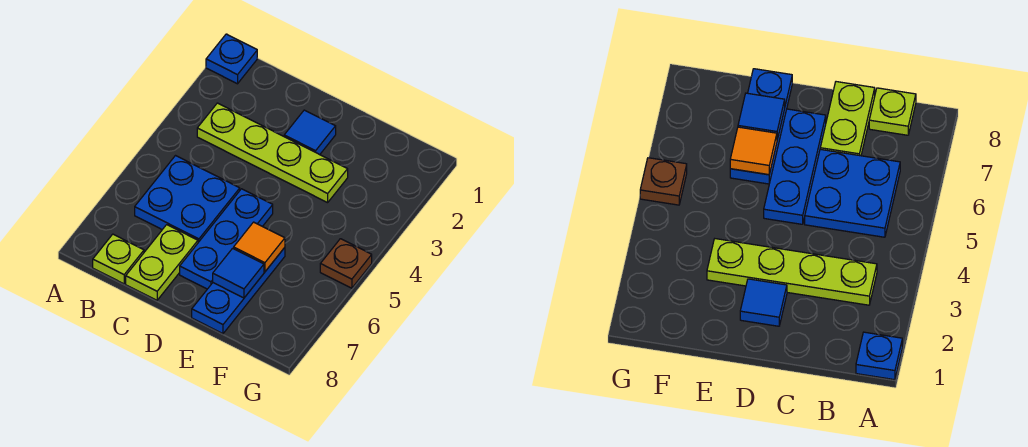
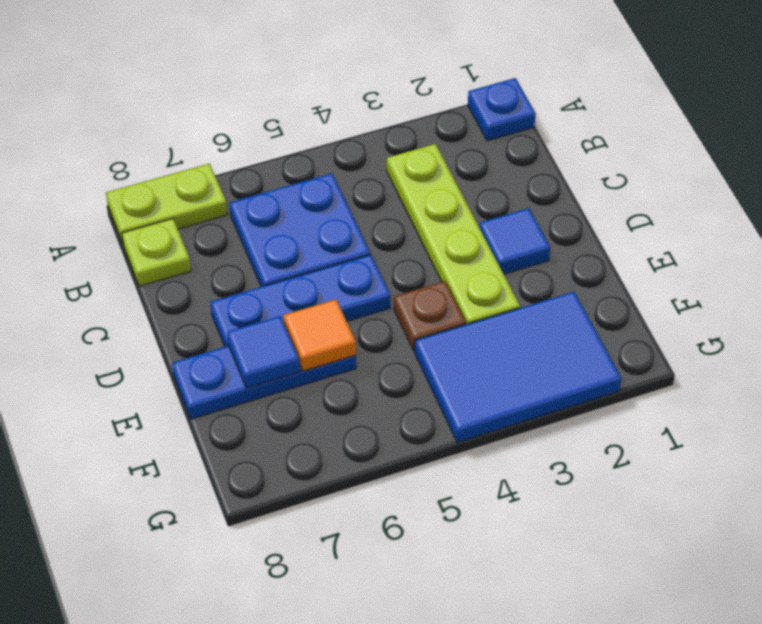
lime 1x2 plate [126,225,198,300] -> lime 1x2 plate moved to [106,164,227,243]
none -> blue 2x3 tile [415,292,621,443]
brown 1x1 plate [320,239,372,288] -> brown 1x1 plate moved to [394,281,466,351]

